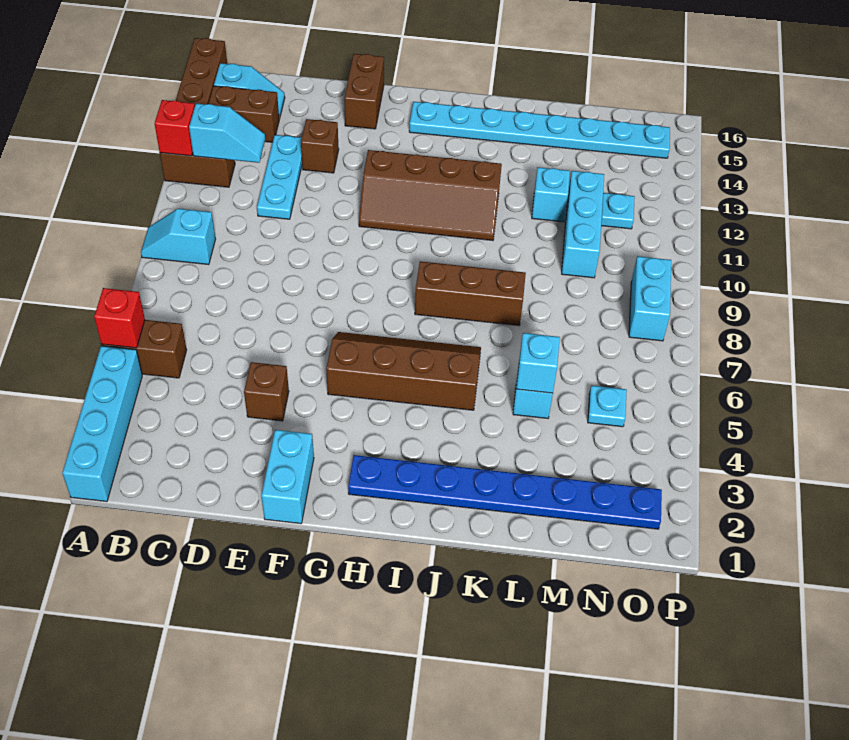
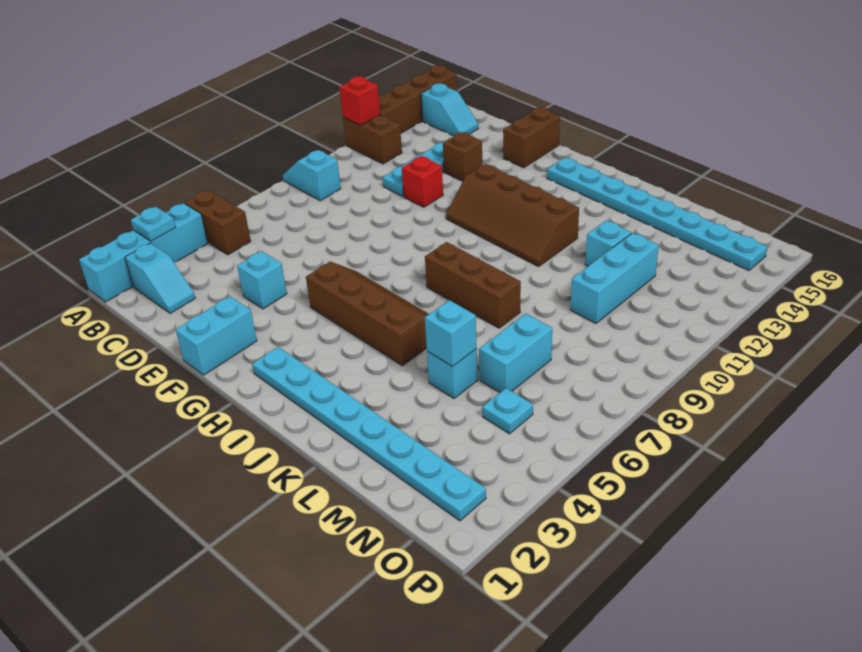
red 1x1 brick [94,288,145,348] -> red 1x1 brick moved to [402,156,443,207]
cyan 1x2 slope [189,103,265,163] -> cyan 1x2 slope moved to [125,243,195,313]
brown 1x2 brick [208,86,279,142] -> none
brown 1x1 brick [244,362,289,421] -> cyan 1x1 brick [237,251,287,309]
blue 1x8 plate [348,455,662,529] -> cyan 1x8 plate [252,347,486,521]
cyan 1x1 plate [601,193,635,229] -> cyan 1x1 plate moved to [131,206,176,241]
cyan 1x2 brick [629,256,671,341] -> cyan 1x2 brick moved to [479,314,552,392]

